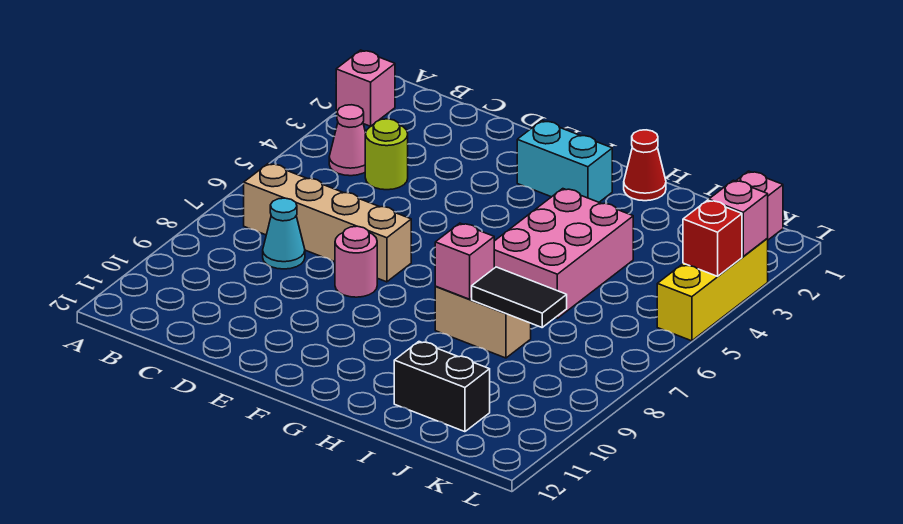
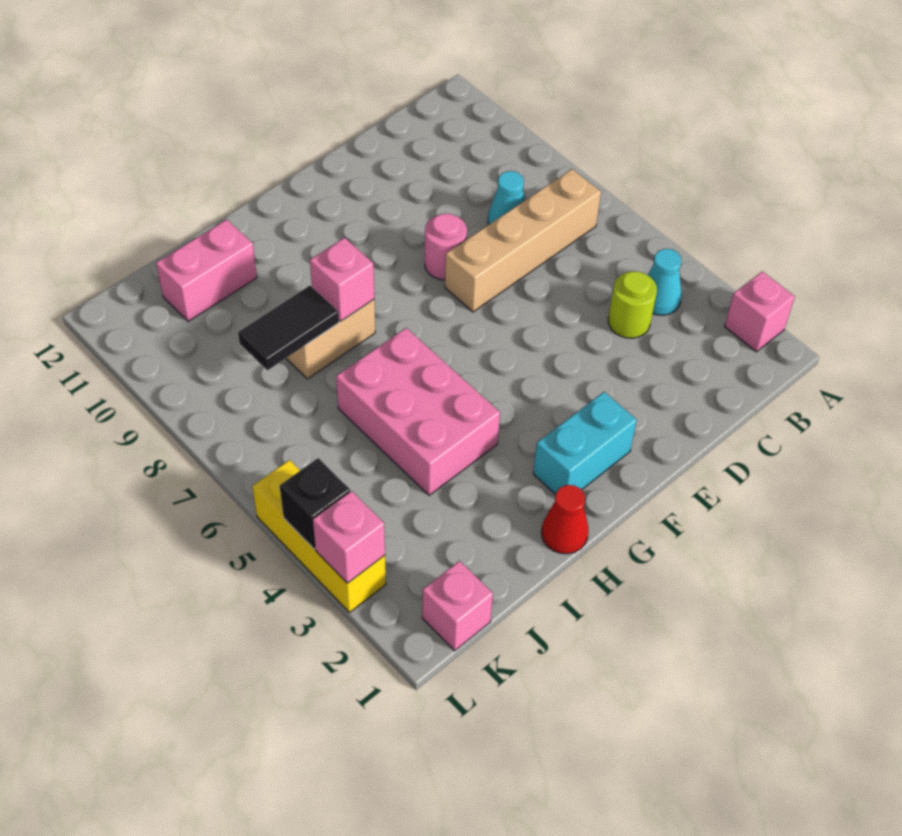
pink 1x1 cone [329,105,366,176] -> cyan 1x1 cone [648,249,682,315]
black 1x2 brick [394,342,490,432] -> pink 1x2 brick [156,219,257,322]
red 1x1 brick [683,200,742,276] -> black 1x1 brick [280,458,350,549]

